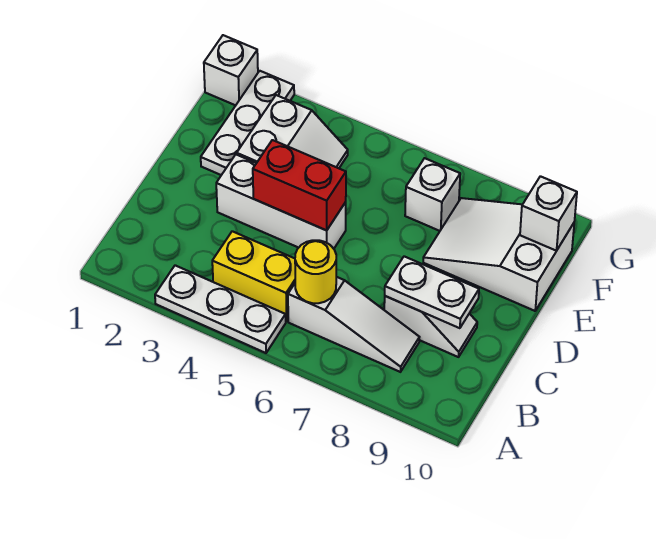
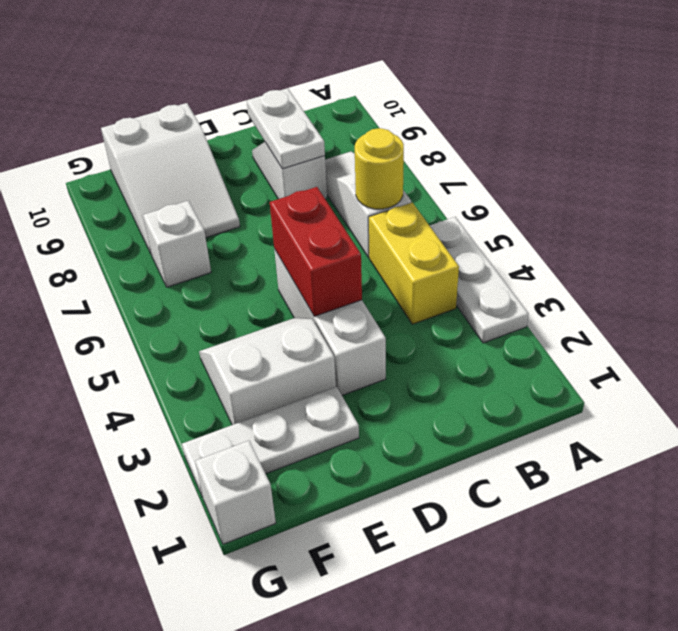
white 1x1 brick [520,176,577,251] -> none

